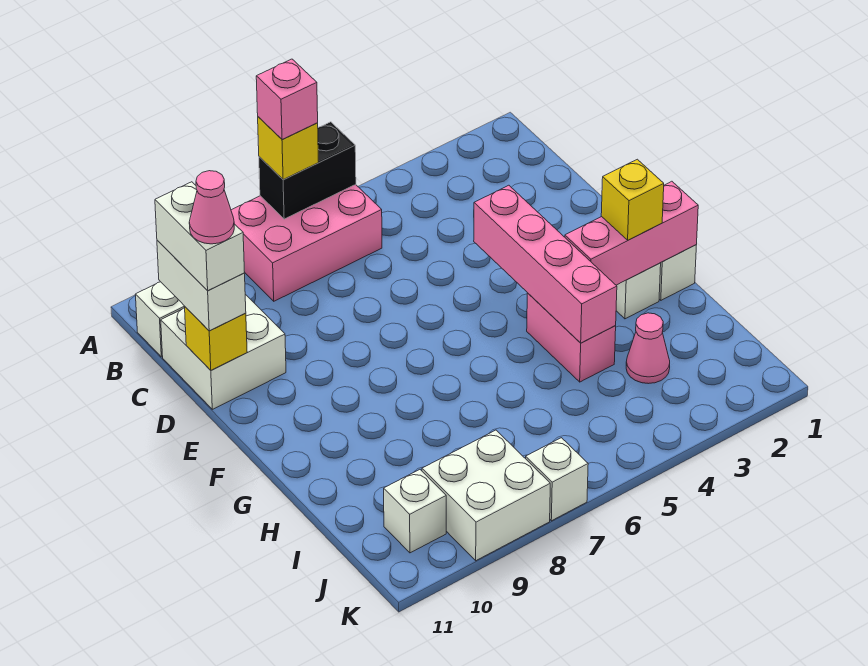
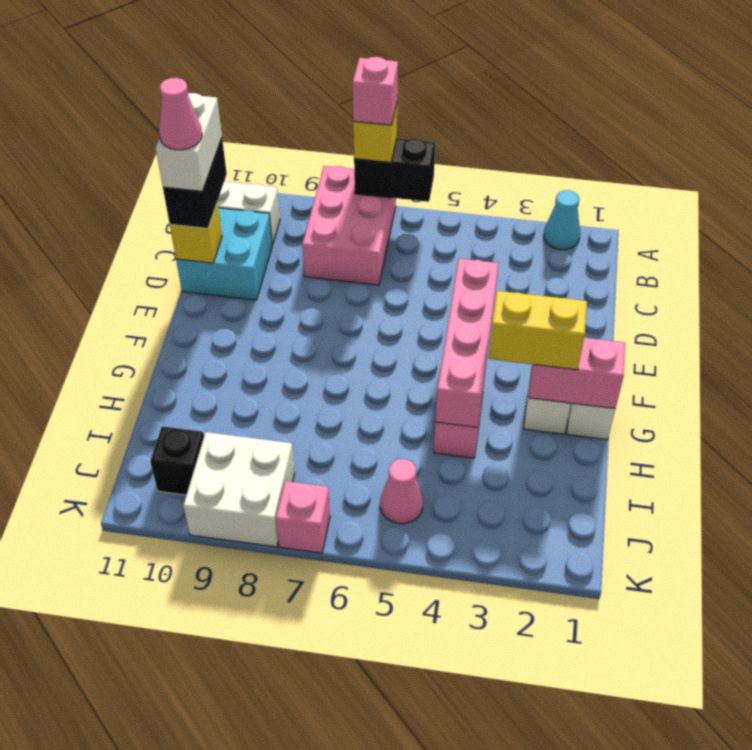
none -> cyan 1x1 cone [544,190,580,250]
pink 2x3 brick [231,185,382,301] -> pink 2x3 brick turned to [302,166,396,285]
white 2x2 brick [161,294,286,409] -> cyan 2x2 brick [176,208,272,300]
white 1x2 brick [157,240,246,331] -> black 1x2 brick [163,138,227,228]
pink 1x3 brick [565,181,698,285] -> pink 1x2 brick [529,338,625,409]
yellow 1x1 brick [601,159,664,240] -> yellow 1x2 brick [488,291,587,370]
pink 1x1 cone [626,313,670,384] -> pink 1x1 cone moved to [380,459,423,524]
white 1x1 brick [384,470,446,553] -> black 1x1 brick [150,426,204,495]
white 1x1 brick [526,438,588,521] -> pink 1x1 brick [276,481,330,553]

